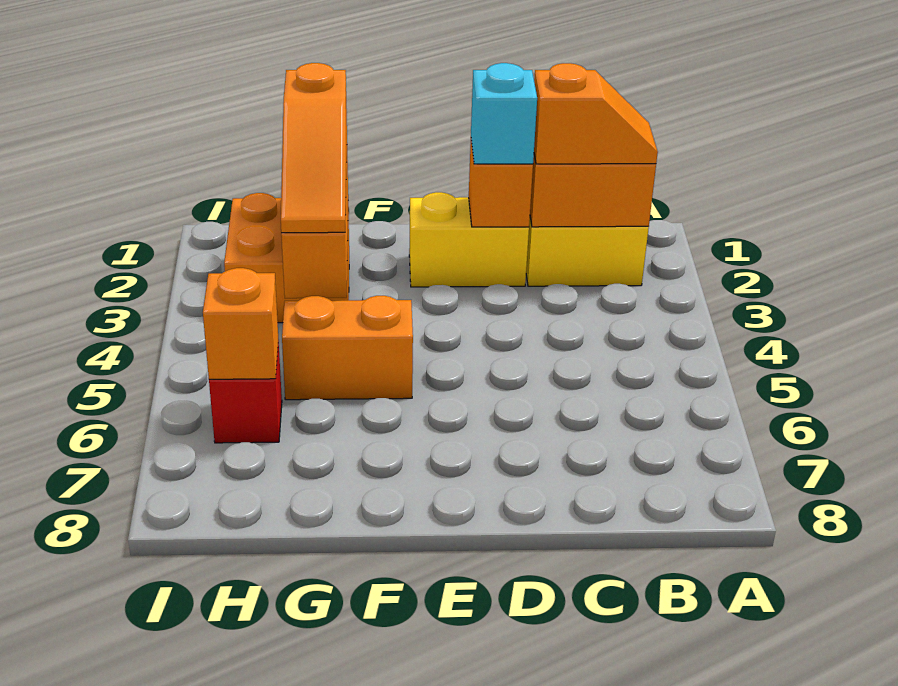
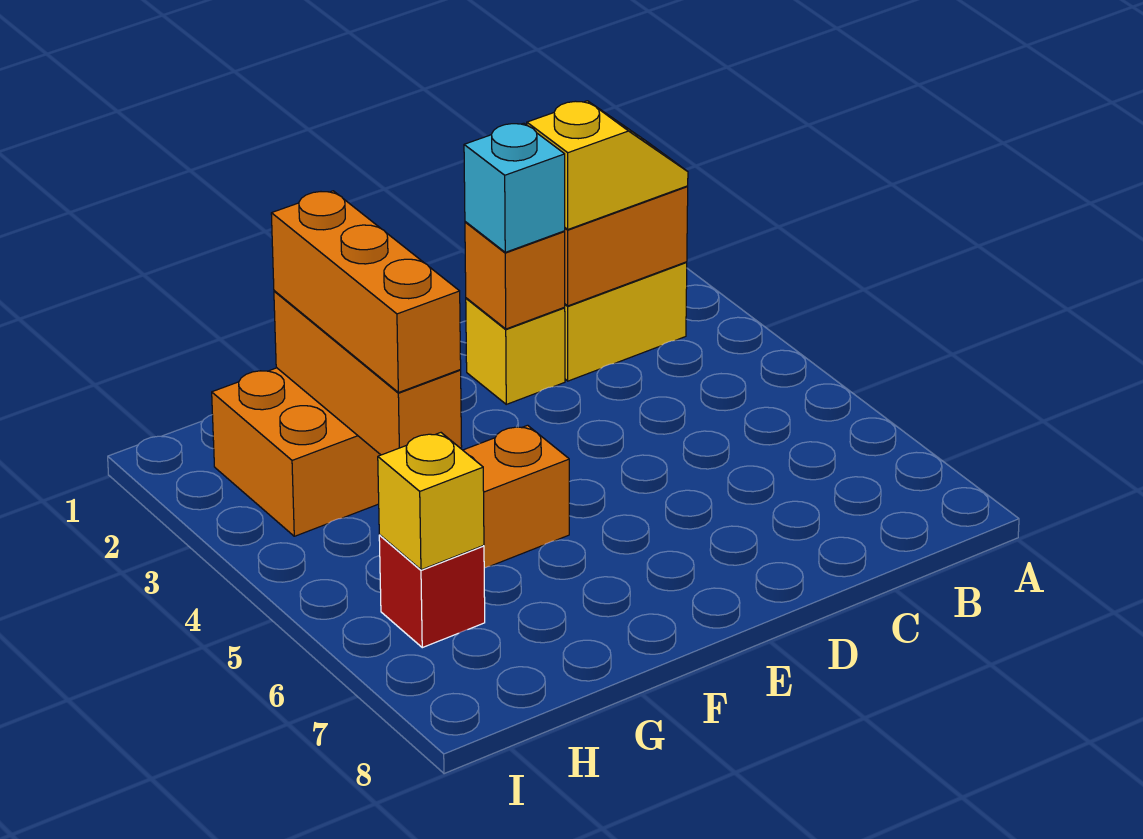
orange 1x2 slope [534,63,658,164] -> yellow 1x2 slope [527,101,688,229]
yellow 1x2 brick [409,192,529,287] -> yellow 1x1 brick [466,298,565,404]
orange 1x3 slope [281,63,347,233] -> orange 1x3 brick [271,191,461,393]
orange 1x1 brick [203,268,278,379] -> yellow 1x1 brick [378,433,484,570]

